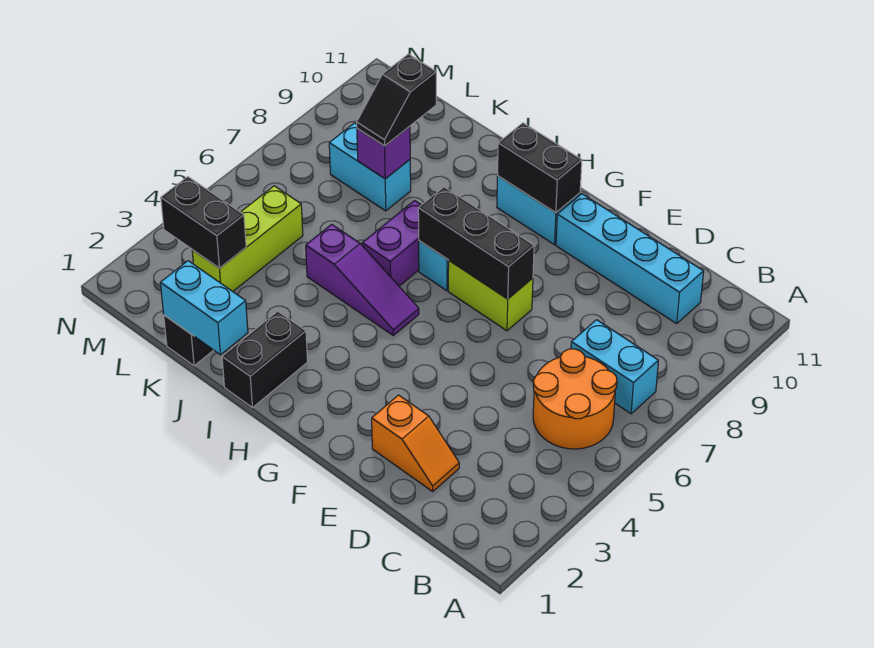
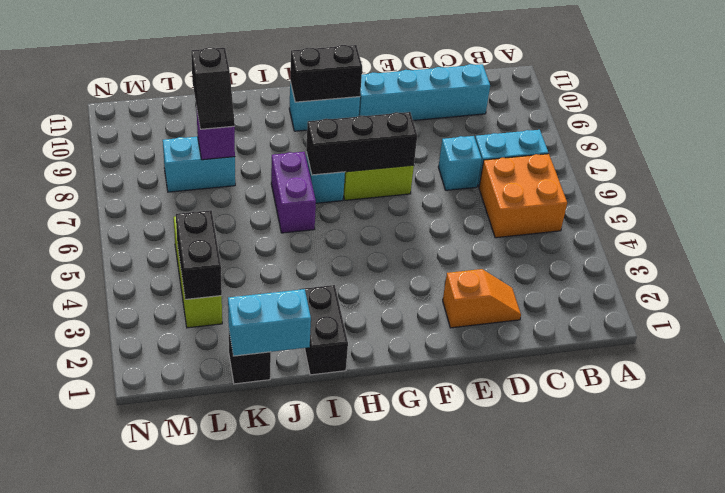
orange 2x2 round brick [533,349,617,449] -> orange 2x2 brick [479,154,567,238]
none -> cyan 1x1 brick [438,136,482,190]
purple 1x3 slope [306,224,419,335] -> none
black 1x2 brick [161,177,246,268] -> black 1x2 brick turned to [176,210,222,299]

